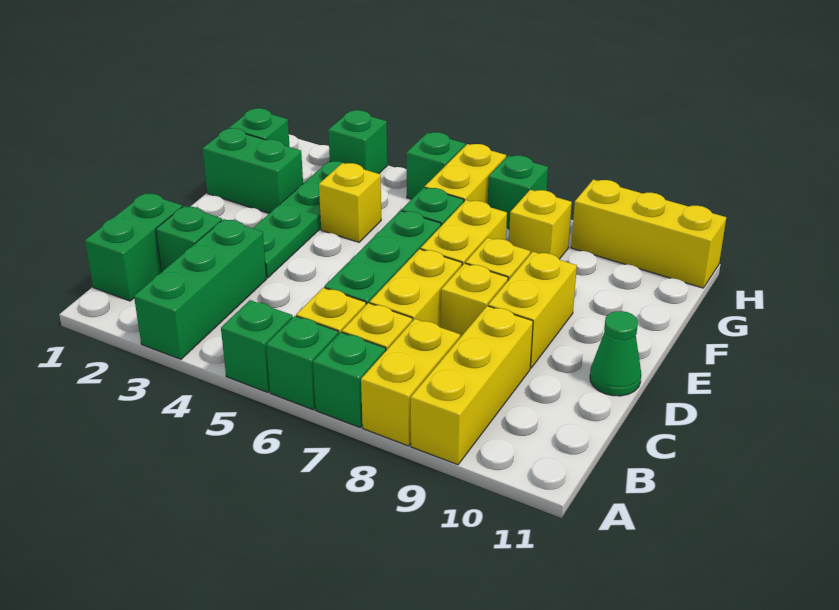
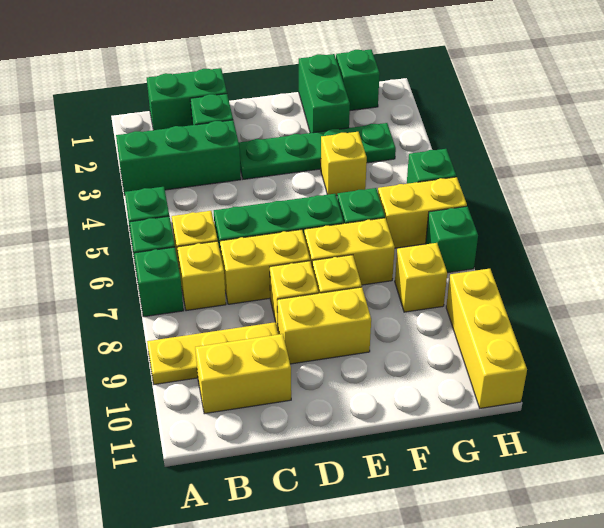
yellow 1x2 brick [361,319,460,446] -> yellow 1x2 brick moved to [195,334,291,414]
yellow 1x3 brick [411,306,533,465] -> yellow 1x3 plate [147,322,278,385]
green 1x1 cone [590,311,641,396] -> none
green 1x1 brick [328,110,387,174] -> none

